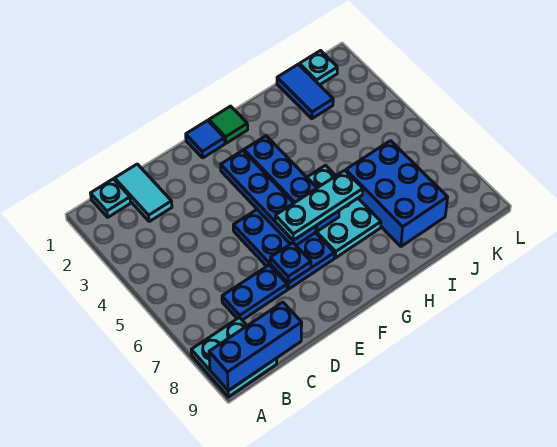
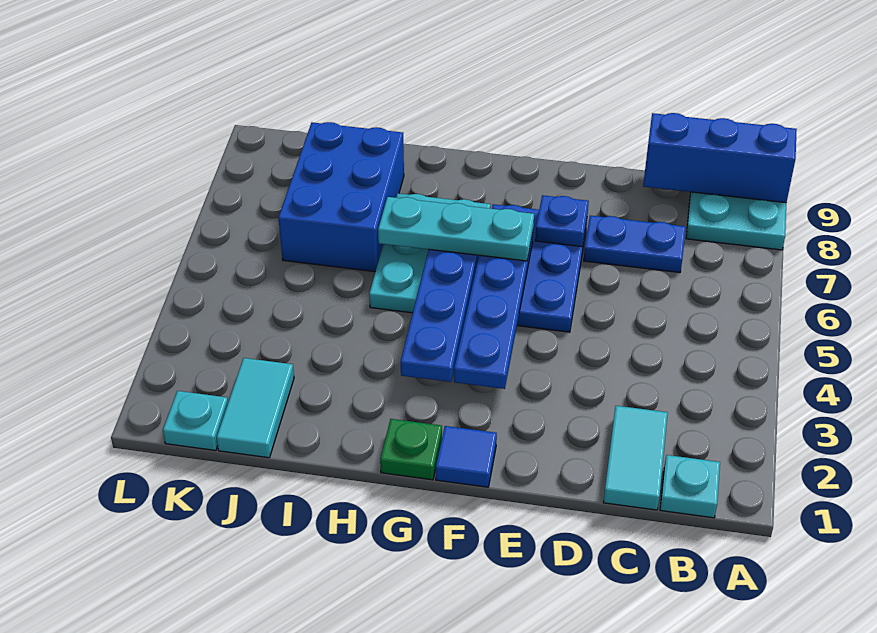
green 1x1 tile [209,106,248,143] -> green 1x1 plate [380,419,442,480]
blue 1x2 tile [277,64,333,119] -> cyan 1x2 tile [217,358,294,458]

